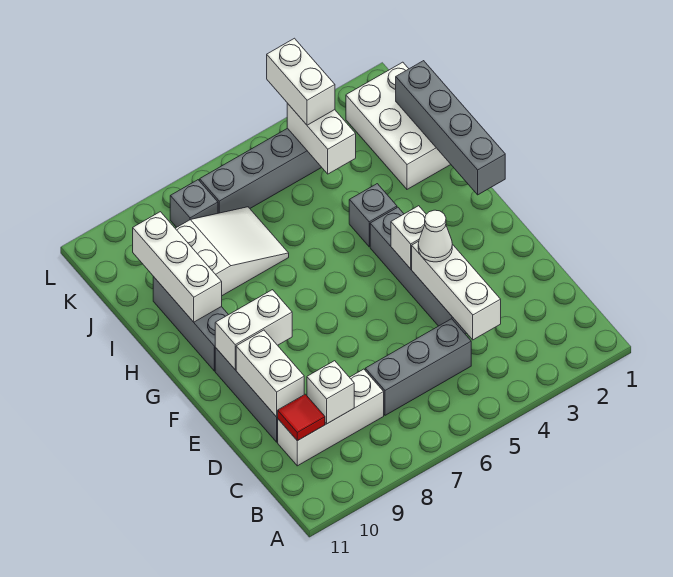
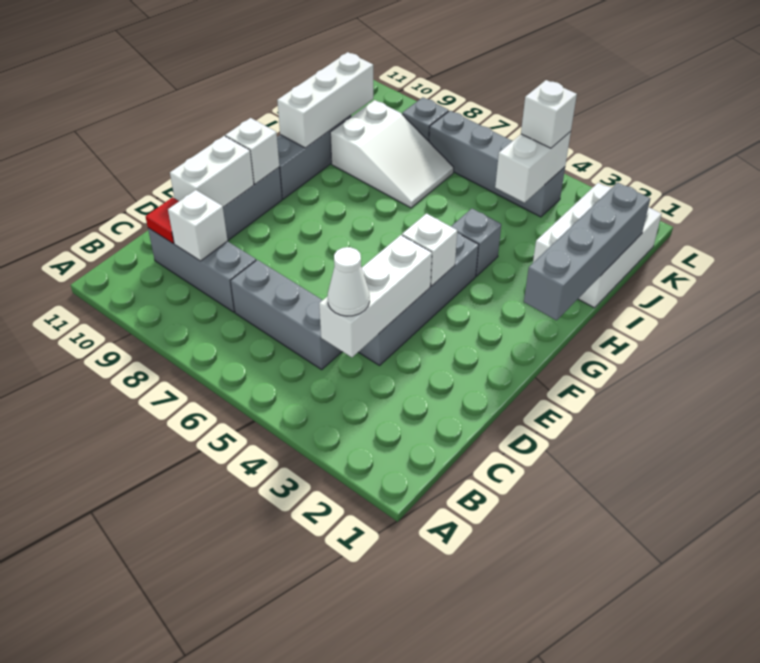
white 1x3 brick [278,369,384,466] -> grey 1x3 brick [148,228,256,312]
white 1x1 cone [418,210,452,262] -> white 1x1 cone moved to [328,247,370,316]
white 1x2 brick [215,290,292,369] -> white 1x1 brick [226,118,279,184]
white 1x2 brick [267,38,335,125] -> white 1x1 brick [521,80,577,148]

